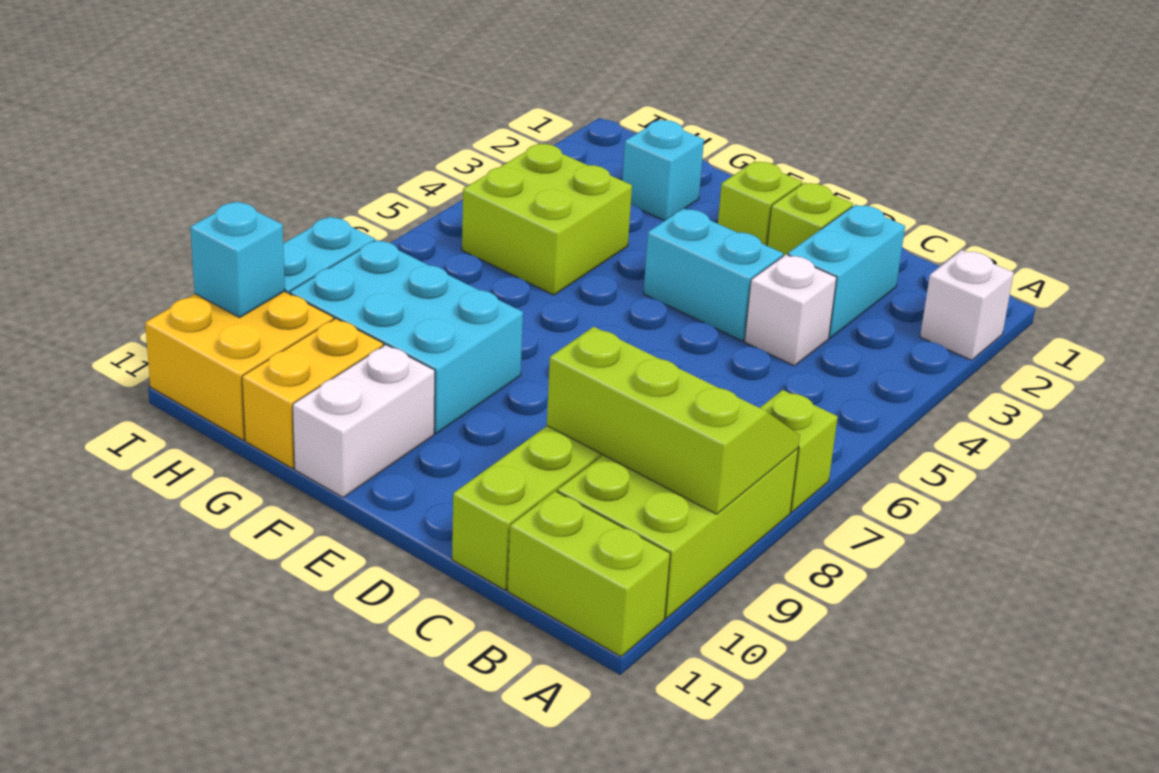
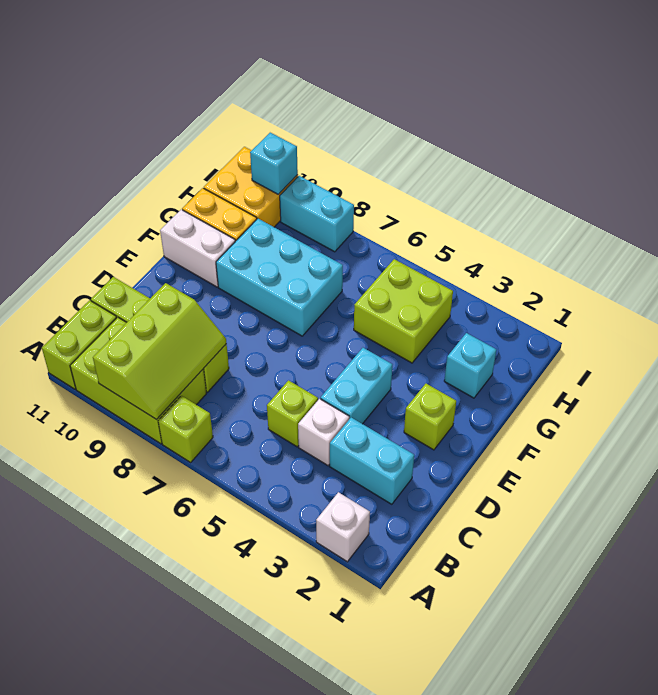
lime 1x1 brick [767,183,853,256] -> lime 1x1 brick moved to [267,380,318,447]
cyan 2x3 brick [290,240,523,433] -> cyan 2x3 brick turned to [216,219,343,336]

